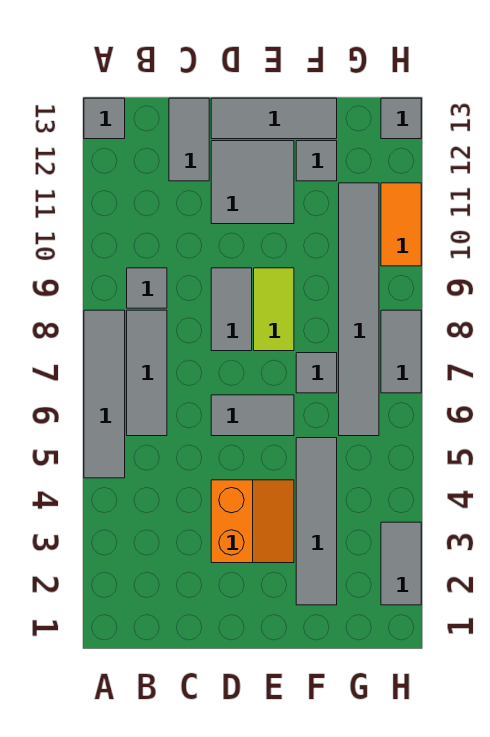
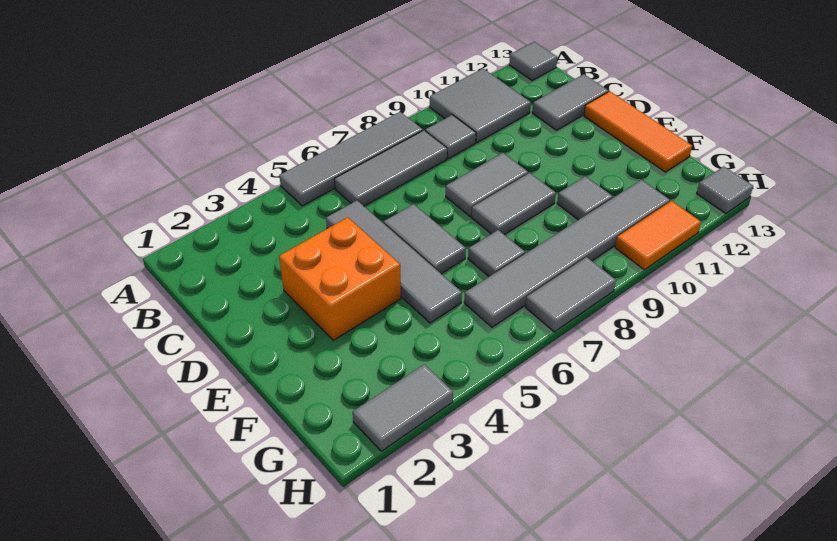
orange 2x2 slope [211,480,294,563] -> orange 2x2 brick [279,217,401,340]
grey 2x2 tile [211,141,294,224] -> grey 2x2 tile moved to [430,69,531,143]
grey 1x3 tile [211,98,337,139] -> orange 1x3 tile [584,91,692,172]
lime 1x2 tile [254,268,294,351] -> grey 1x2 tile [472,173,556,235]
grey 1x4 tile [296,438,337,605] -> grey 1x4 tile turned to [326,201,462,323]
grey 1x1 tile [296,141,337,181] -> grey 1x1 tile moved to [557,176,613,220]

